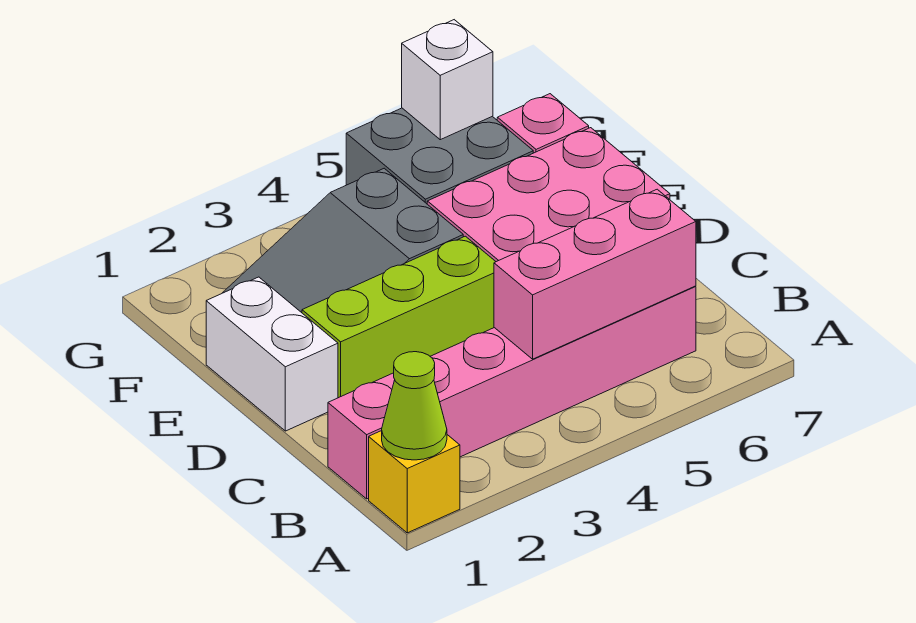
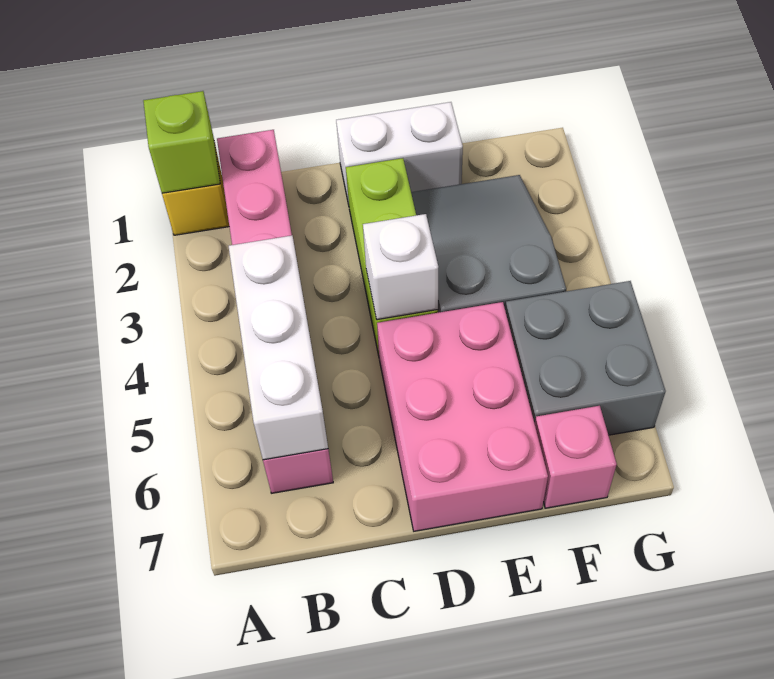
lime 1x1 cone [382,352,447,460] -> lime 1x1 brick [143,91,220,193]
pink 1x3 brick [494,189,696,359] -> white 1x3 brick [229,236,328,460]
white 1x1 brick [402,20,493,140] -> white 1x1 brick moved to [363,214,438,320]

